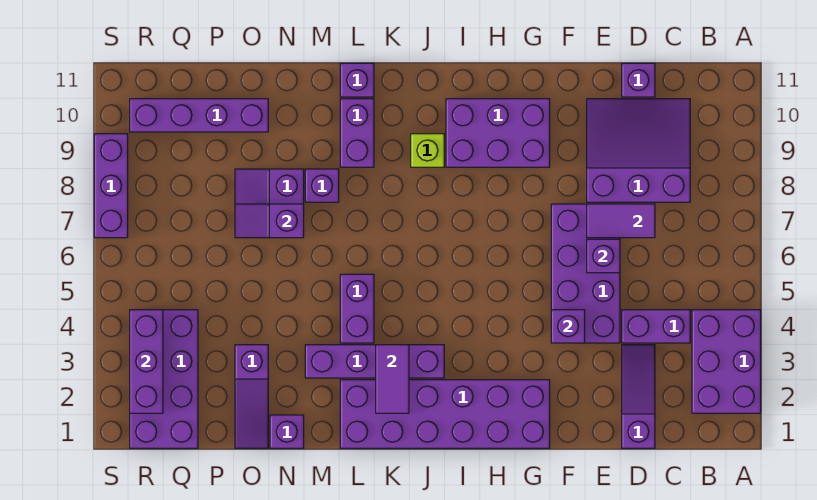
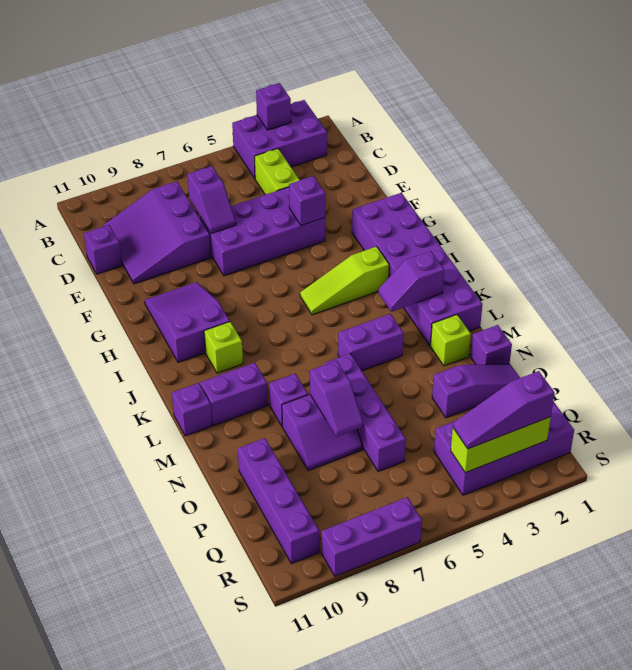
purple 1x2 brick [622,310,690,343] -> lime 1x2 brick [255,149,300,194]
purple 1x3 slope [622,345,655,448] -> purple 1x3 slope moved to [453,371,554,449]
purple 1x2 tile [587,204,655,238] -> purple 1x2 slope [188,166,236,233]
purple 1x1 brick [587,239,620,273] -> purple 1x1 brick moved to [256,83,291,130]
purple 2x3 brick [446,99,550,167] -> purple 2x3 slope [145,282,230,362]
none -> lime 1x3 slope [300,246,389,315]
purple 1x4 brick [305,345,444,378] -> purple 1x4 brick moved to [324,354,406,472]
purple 1x2 tile [376,345,409,413] -> purple 1x2 slope [378,251,444,312]
none -> lime 1x1 brick [430,315,471,366]
purple 1x3 brick [130,310,163,413] -> lime 1x3 brick [451,417,551,473]

